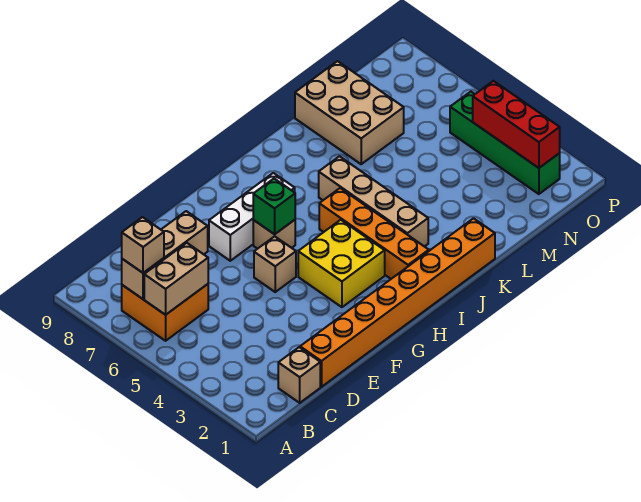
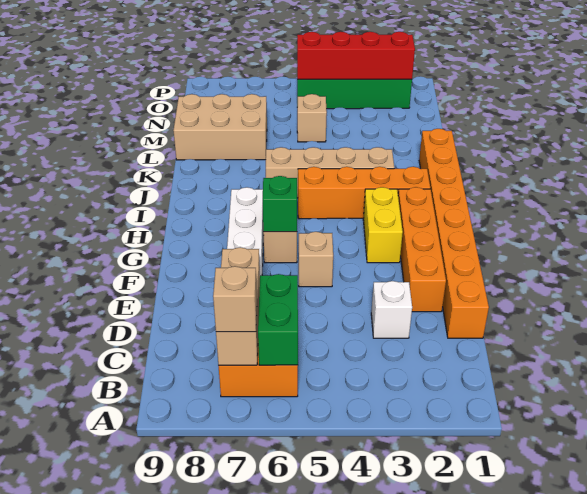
tan 1x2 brick [144,243,208,315] -> green 1x2 brick [258,274,298,365]
tan 1x1 brick [278,347,320,403] -> tan 1x1 brick moved to [297,94,327,142]
none -> white 1x1 brick [371,281,412,338]
none -> orange 1x4 brick [398,187,446,312]
yellow 2x2 brick [298,220,385,307] -> yellow 1x2 brick [363,187,403,263]
red 1x3 brick [473,81,560,168] -> red 1x4 brick [297,32,415,79]

